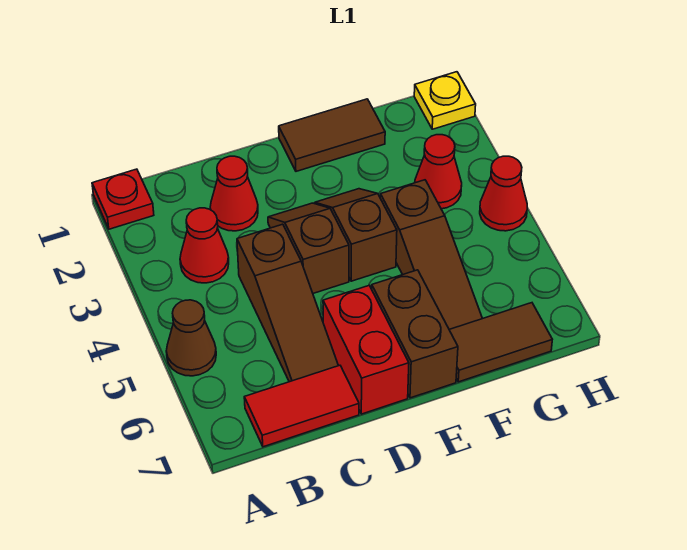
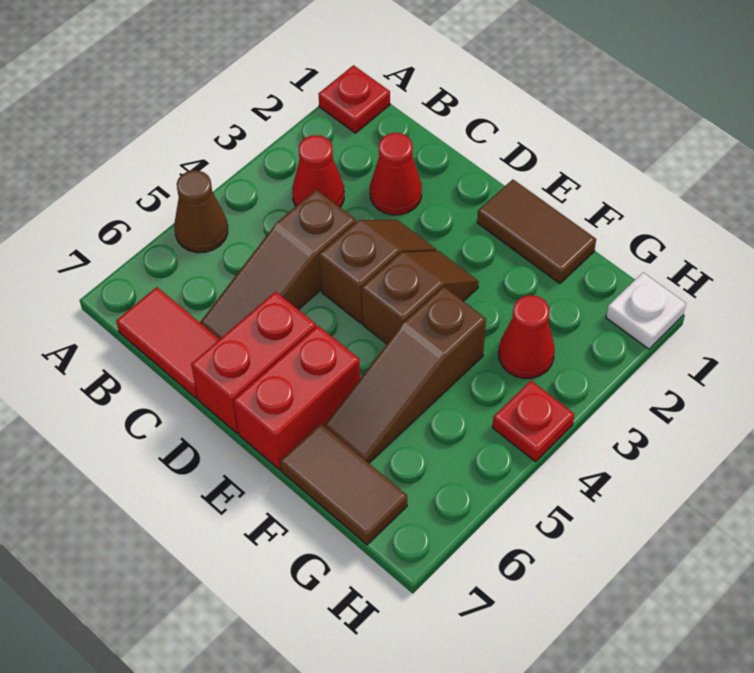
brown 1x2 brick [372,270,458,398] -> red 1x2 brick [234,326,360,470]
yellow 1x1 plate [414,72,476,129] -> white 1x1 plate [606,273,686,349]
red 1x1 cone [480,156,527,231] -> red 1x1 plate [492,381,575,462]

